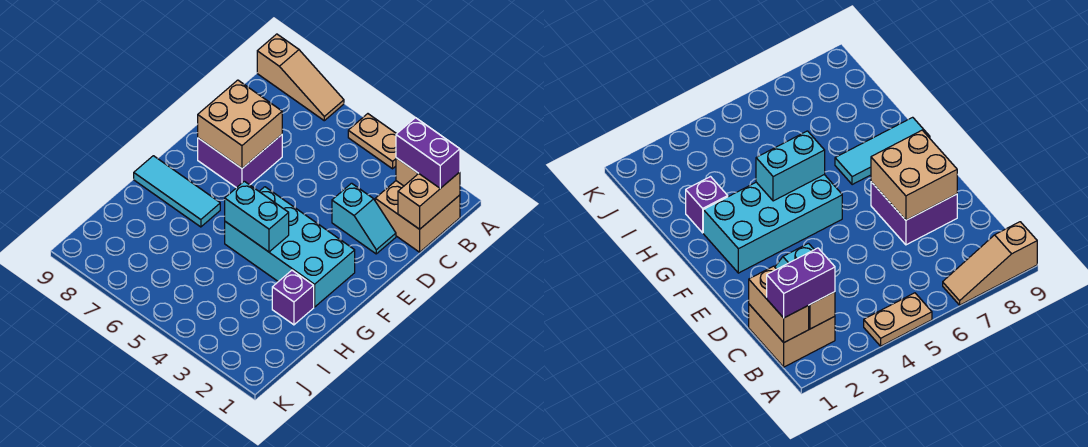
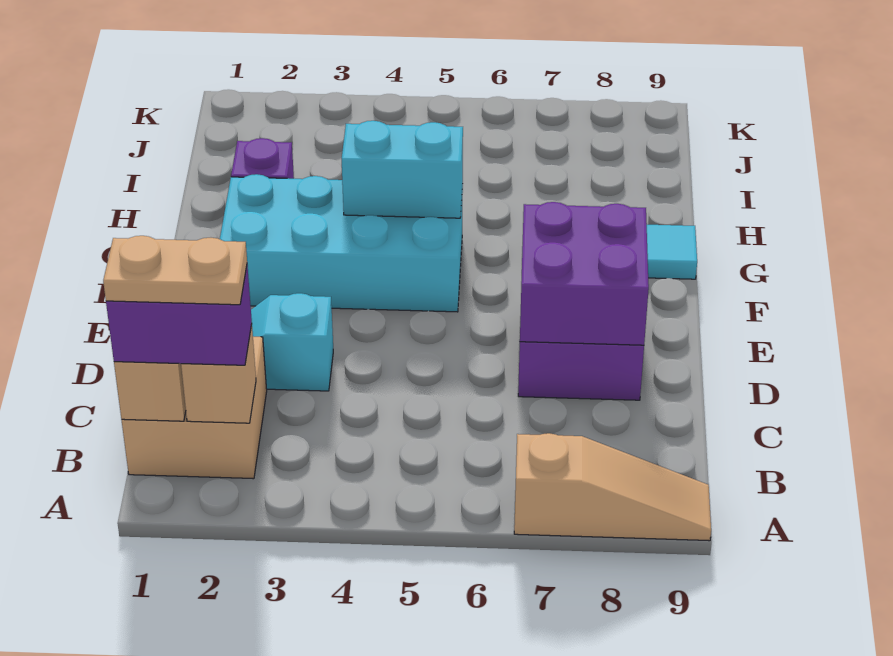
tan 1x2 plate [348,114,396,169] -> tan 1x2 plate moved to [103,236,247,305]
tan 1x3 slope [257,34,344,121] -> tan 1x3 slope turned to [514,433,711,541]
tan 2x2 brick [198,80,282,168] -> purple 2x2 brick [520,202,649,345]

